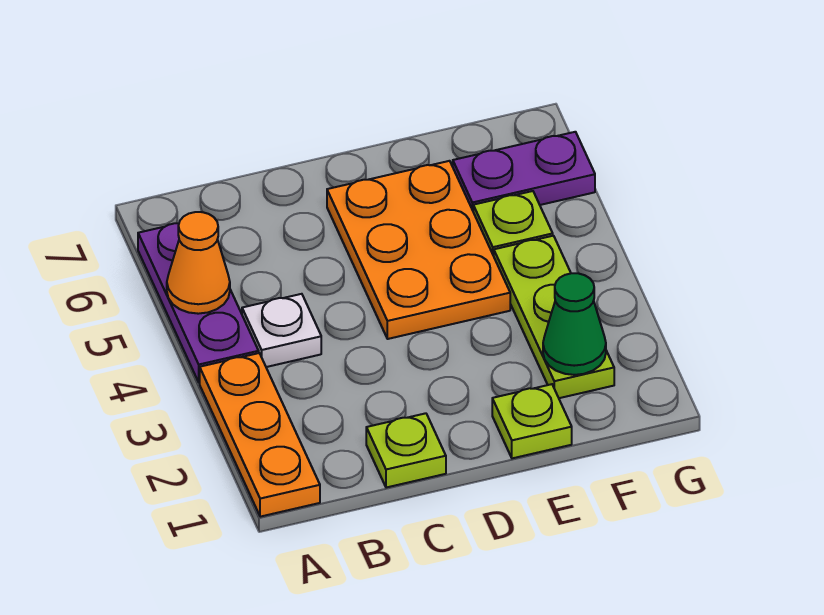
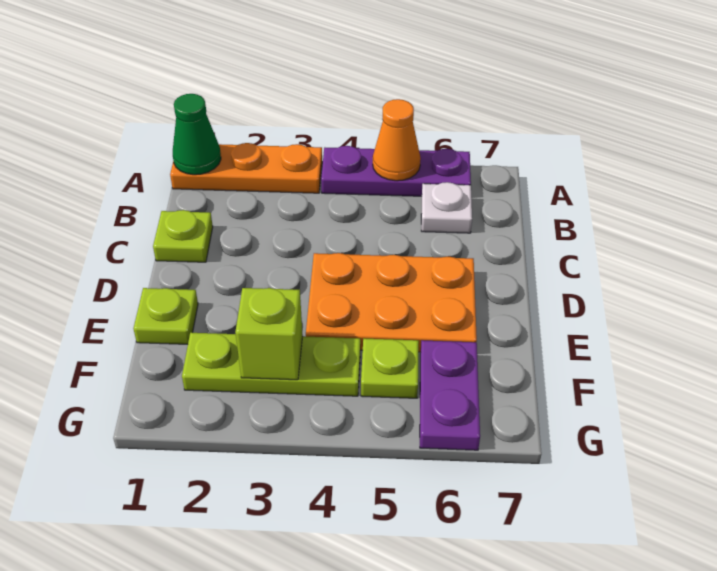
white 1x1 plate [242,294,321,367] -> white 1x1 plate moved to [421,182,472,233]
green 1x1 cone [543,273,606,375] -> green 1x1 cone moved to [173,94,221,175]
none -> lime 1x1 brick [235,288,303,380]

